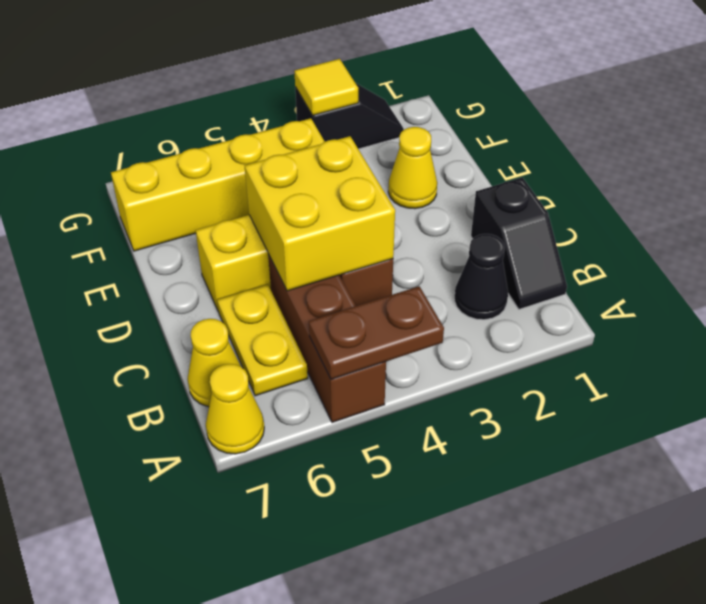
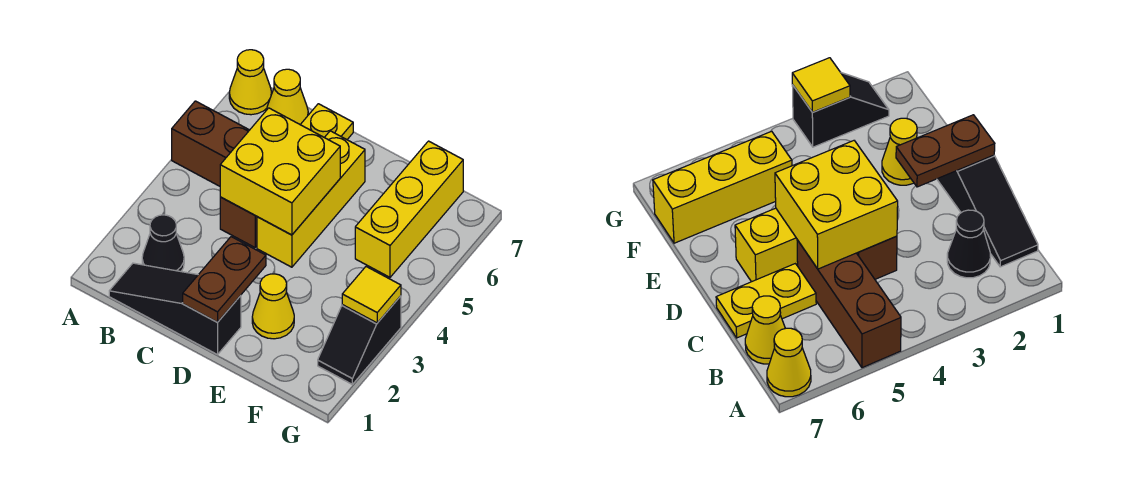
brown 1x2 plate [309,286,444,379] -> brown 1x2 plate moved to [183,237,266,322]
black 1x2 slope [471,177,567,309] -> black 1x3 slope [109,263,241,355]
yellow 1x2 plate [217,284,308,396] -> yellow 1x2 plate turned to [300,104,353,139]
yellow 1x4 brick [111,118,325,251] -> yellow 1x3 brick [355,141,463,277]

